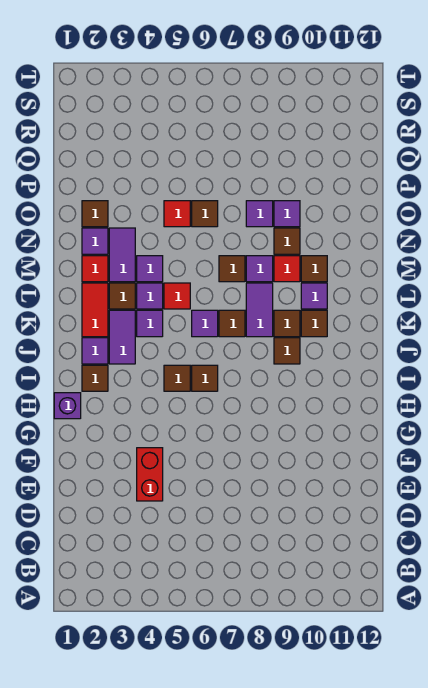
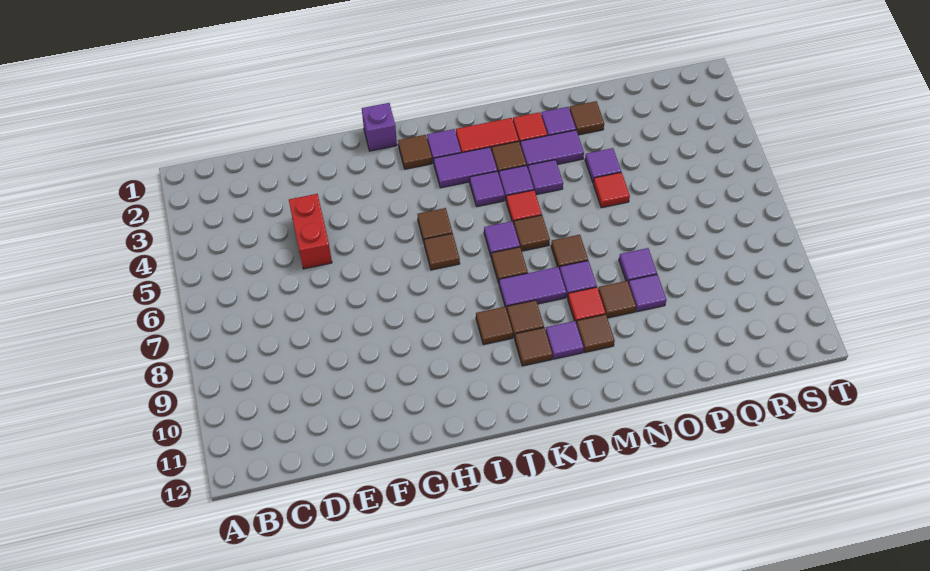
red 1x2 brick [137,448,163,501] -> red 1x2 brick turned to [289,194,332,269]
none -> purple 1x1 tile [585,148,621,182]
brown 1x1 tile [192,201,218,227] -> brown 1x1 tile moved to [514,215,550,251]

